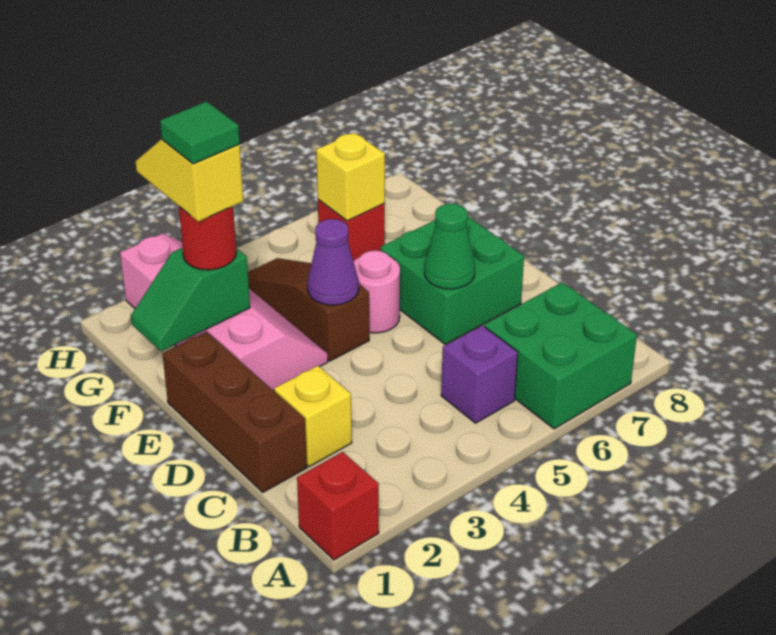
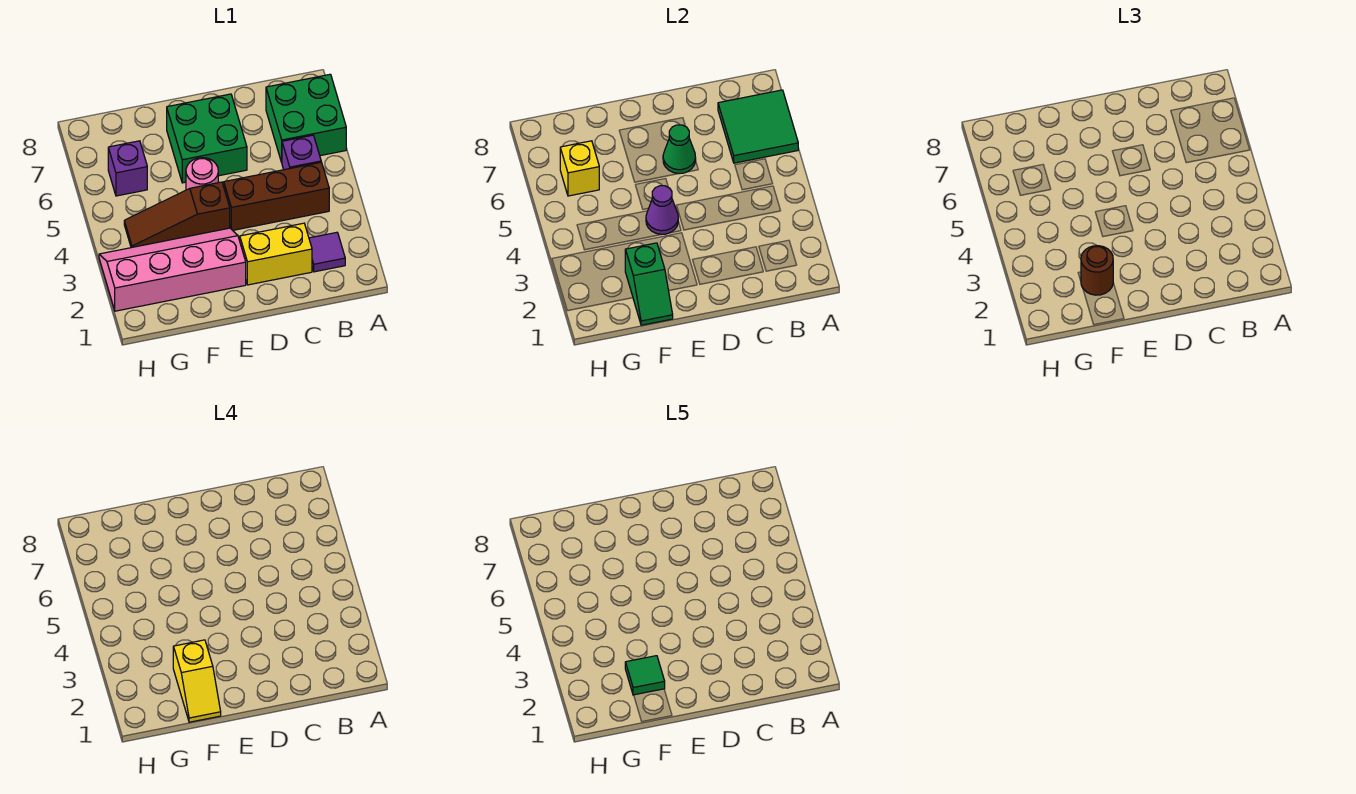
red 1x1 brick [297,452,379,560] -> none
none -> green 2x2 tile [718,90,798,163]
none -> purple 1x1 tile [309,232,345,272]
brown 1x3 brick [163,332,307,492] -> brown 1x3 brick moved to [224,162,329,230]
yellow 1x1 brick [274,366,352,467] -> yellow 1x2 brick [240,223,312,285]
red 1x1 round brick [179,206,236,270] -> brown 1x1 round brick [1081,246,1113,295]
yellow 1x2 slope [136,140,243,222] -> yellow 1x2 slope turned to [173,640,221,722]
red 1x1 brick [318,200,385,261] -> purple 1x1 brick [108,141,147,196]

